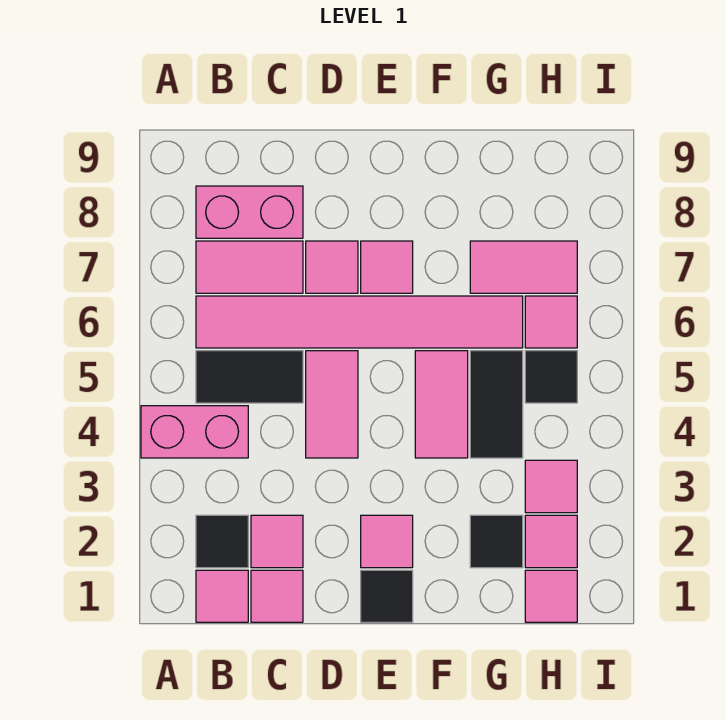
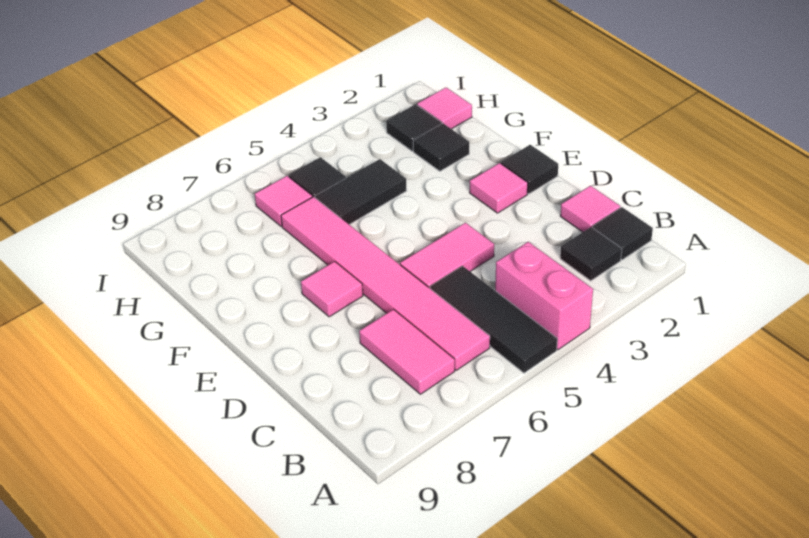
pink 1x1 tile [196,570,248,622] -> black 1x1 tile [592,207,653,260]
black 1x2 tile [196,351,303,403] -> black 1x3 tile [430,266,557,373]
pink 1x2 brick [196,186,303,238] -> none
pink 1x1 tile [251,515,303,568] -> none
pink 1x1 tile [306,241,358,293] -> none
pink 1x2 tile [415,351,468,458] -> none
pink 1x2 tile [470,241,577,293] -> none
pink 1x1 tile [525,515,577,568] -> black 1x1 tile [386,104,442,151]
pink 1x1 tile [525,460,577,513] -> none

